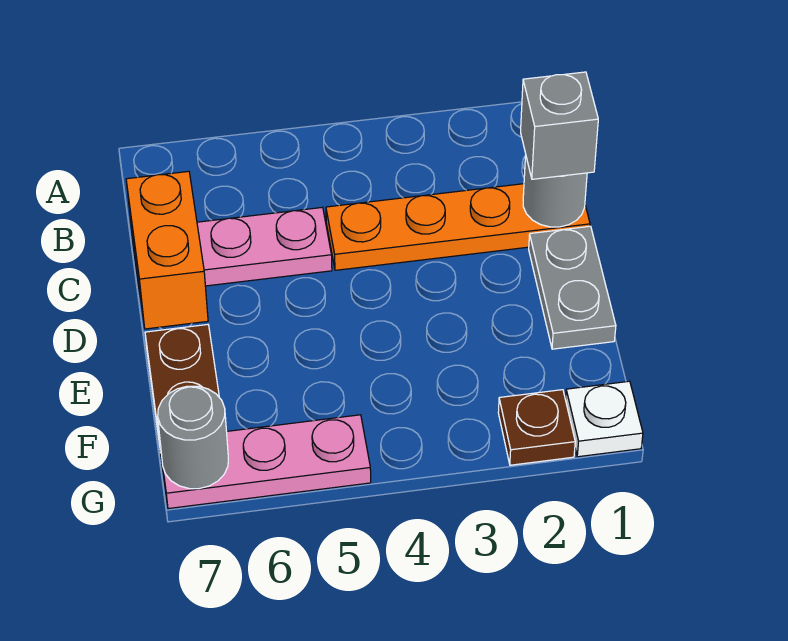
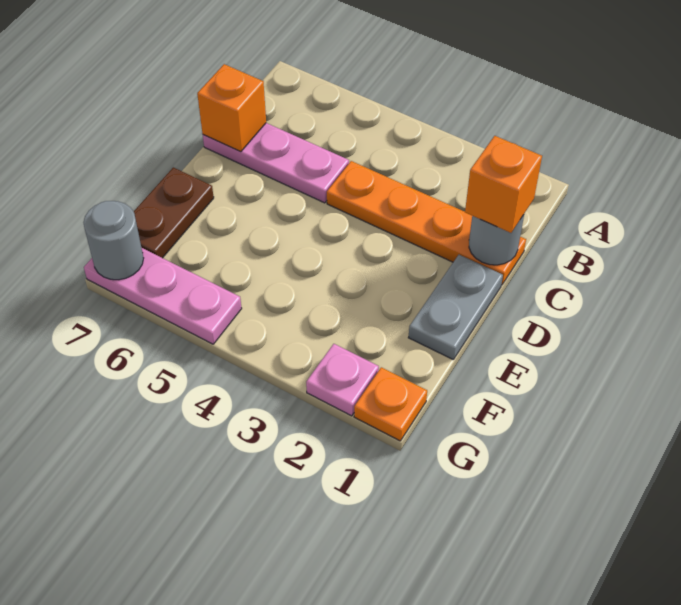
grey 1x1 brick [521,72,598,179] -> orange 1x1 brick [465,136,542,233]
orange 1x2 brick [126,171,208,329] -> orange 1x1 brick [197,64,266,152]
white 1x1 plate [565,381,643,457] -> orange 1x1 plate [354,367,427,441]
brown 1x1 plate [498,390,575,465] -> pink 1x1 plate [306,344,379,416]

